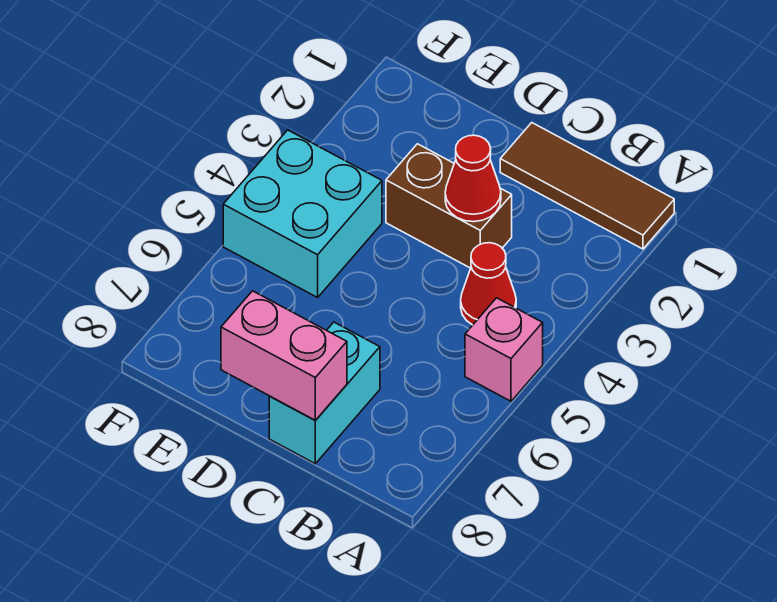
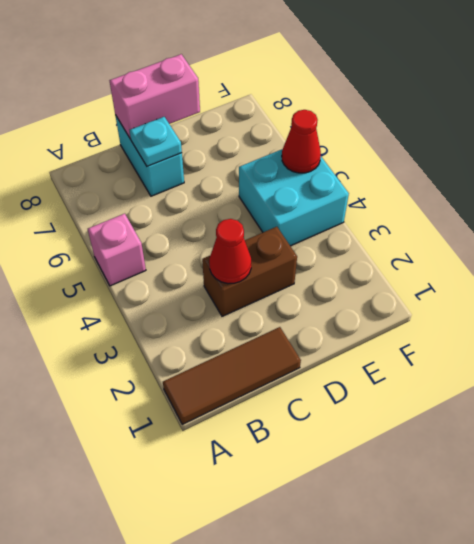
red 1x1 cone [461,243,516,325] -> red 1x1 cone moved to [282,110,321,173]
none -> cyan 1x1 plate [130,117,182,166]

